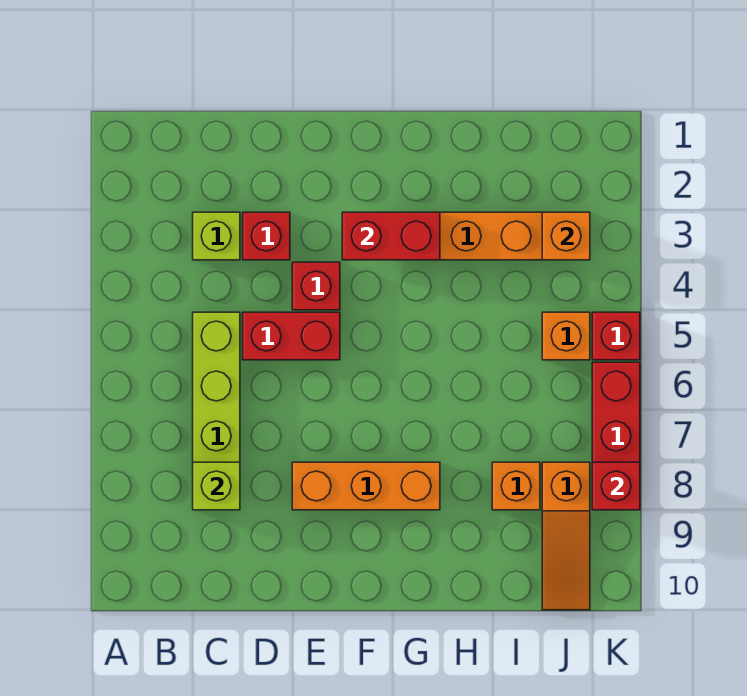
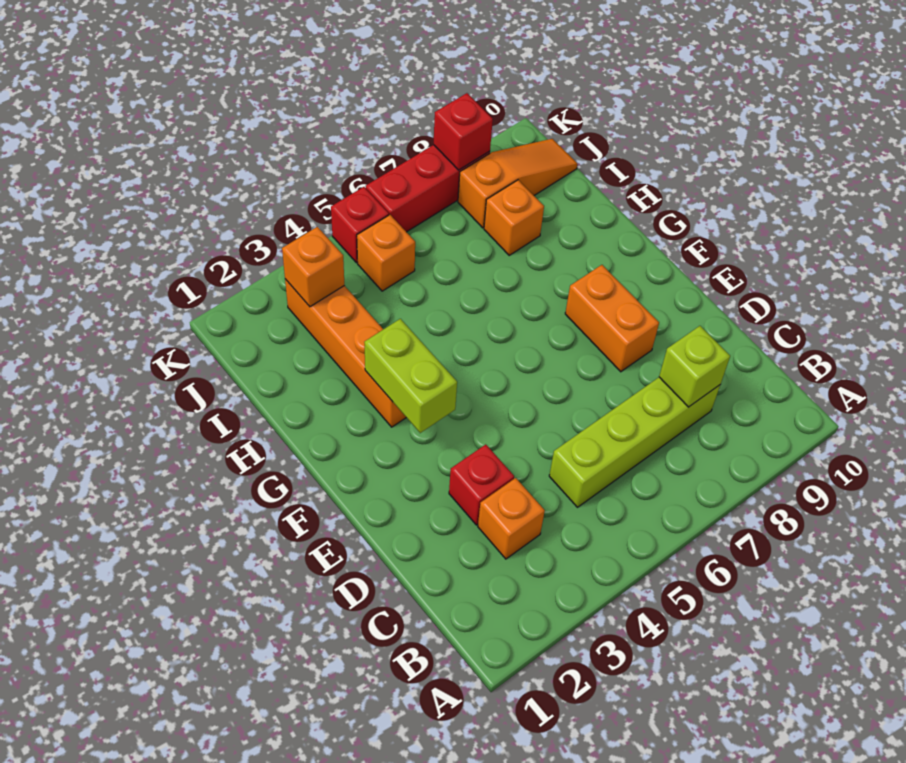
lime 1x1 brick [193,212,240,260] -> orange 1x1 brick [478,478,545,559]
red 1x2 brick [243,312,340,360] -> none
red 1x1 brick [292,262,340,310] -> none
orange 1x3 brick [292,462,440,510] -> orange 1x2 brick [565,265,659,372]
red 1x2 brick [342,212,440,260] -> lime 1x2 brick [364,319,457,433]

